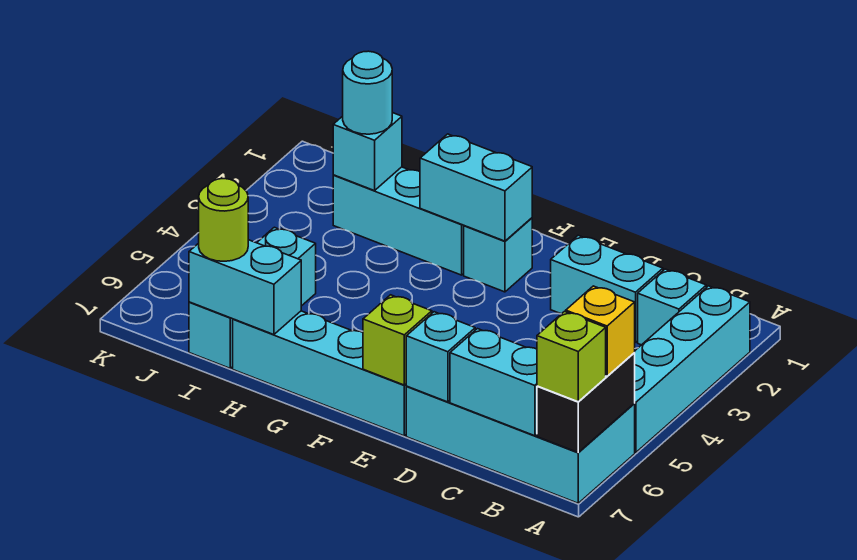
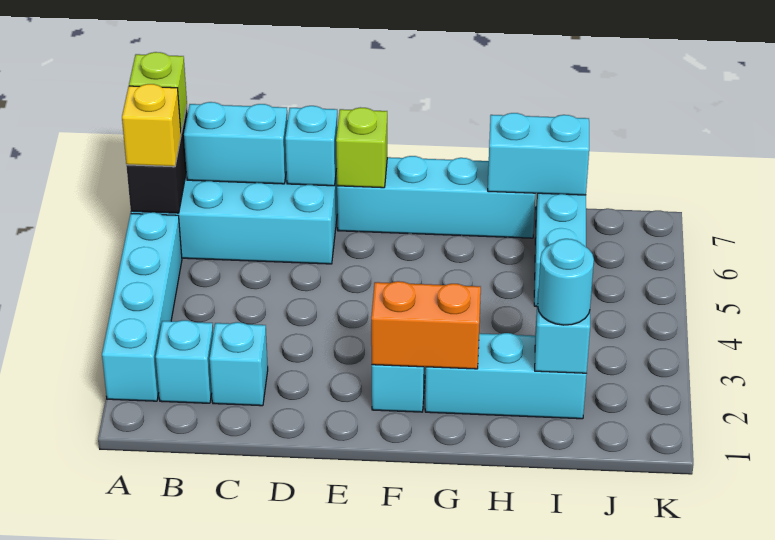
cyan 1x2 brick [551,235,663,343] -> cyan 1x1 brick [210,322,268,406]
cyan 1x2 brick [420,134,532,241] -> orange 1x2 brick [371,281,481,369]
lime 1x1 round brick [199,179,248,261] -> none

